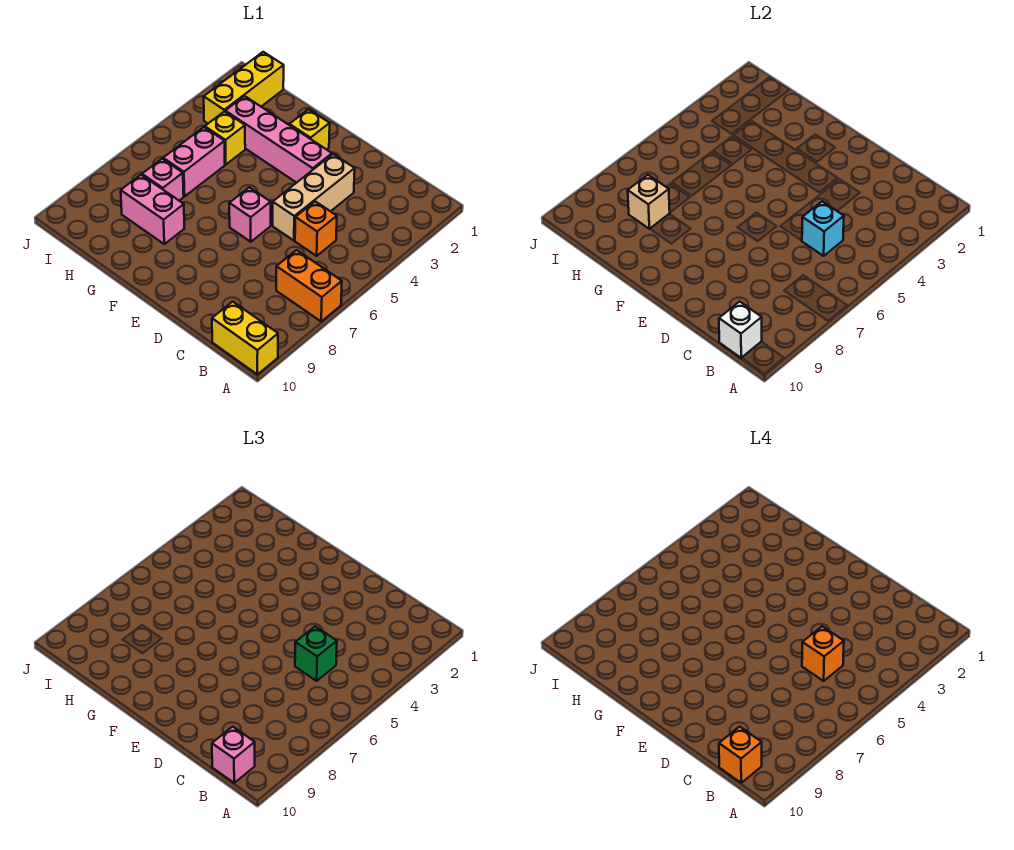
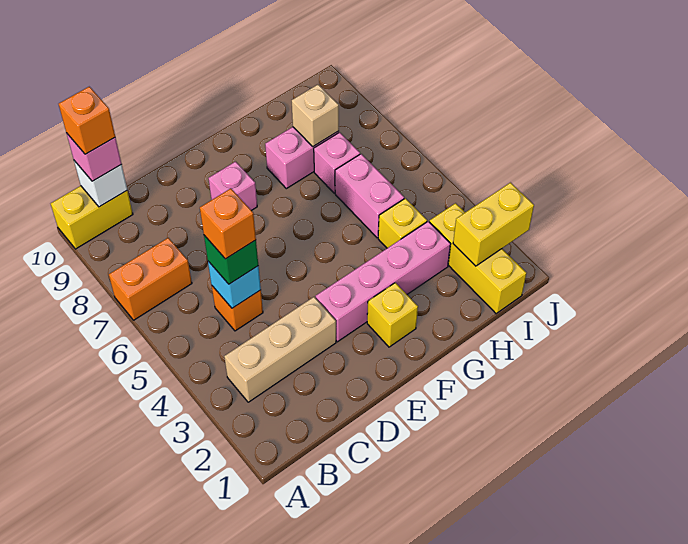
tan 1x3 brick [273,154,355,241] -> tan 1x3 brick turned to [224,297,336,402]
pink 1x1 brick [229,187,271,242] -> pink 1x1 brick moved to [208,162,257,211]
none -> yellow 1x2 brick [453,183,534,266]

